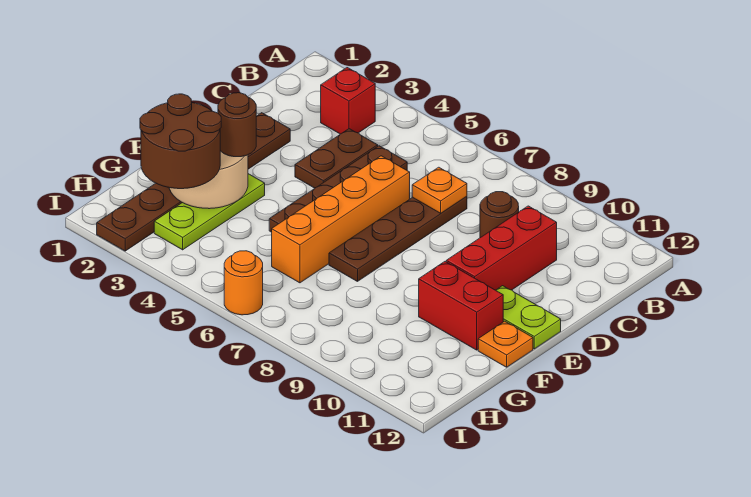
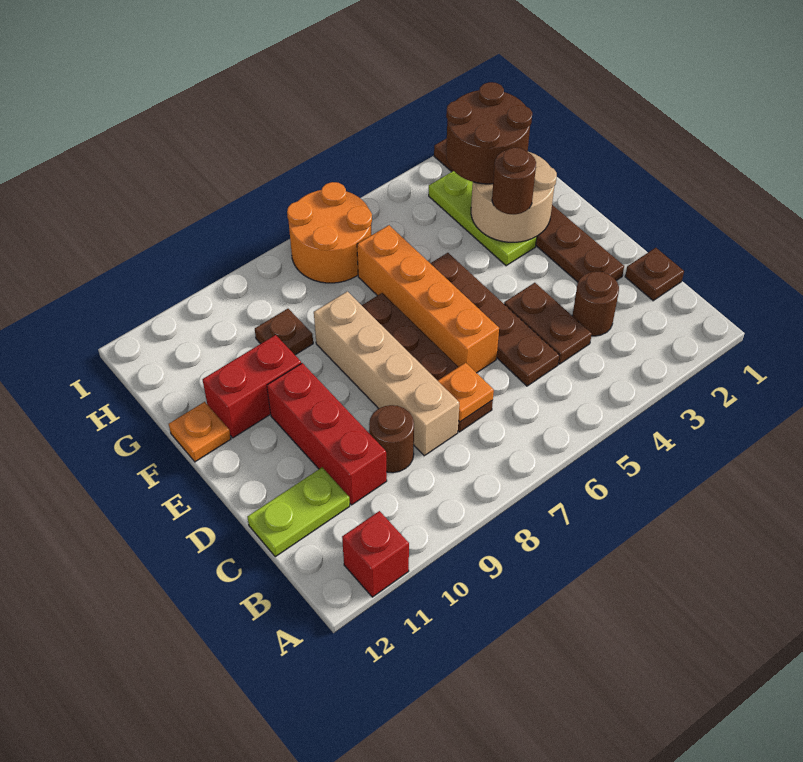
red 1x1 brick [321,68,375,134] -> red 1x1 brick moved to [342,511,409,597]
none -> brown 1x1 plate [625,248,684,301]
none -> brown 1x1 round brick [572,272,619,336]
none -> tan 1x4 brick [314,291,459,456]
lime 1x2 plate [496,286,561,349] -> lime 1x2 plate moved to [247,467,350,557]
none -> brown 1x1 plate [255,309,313,355]
orange 1x1 round brick [224,251,263,315] -> orange 2x2 round brick [287,182,372,283]

